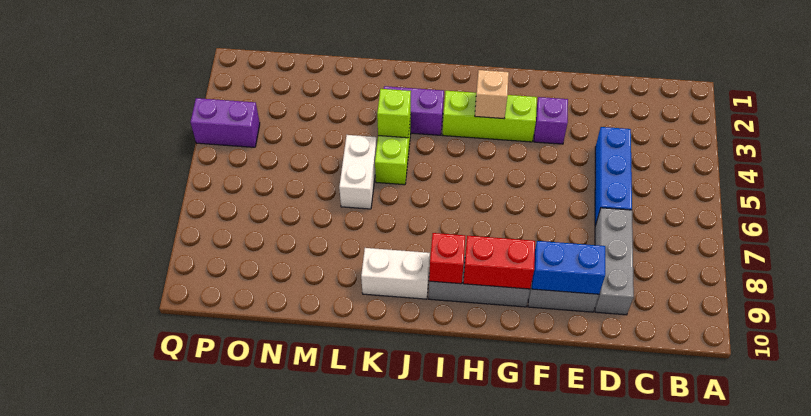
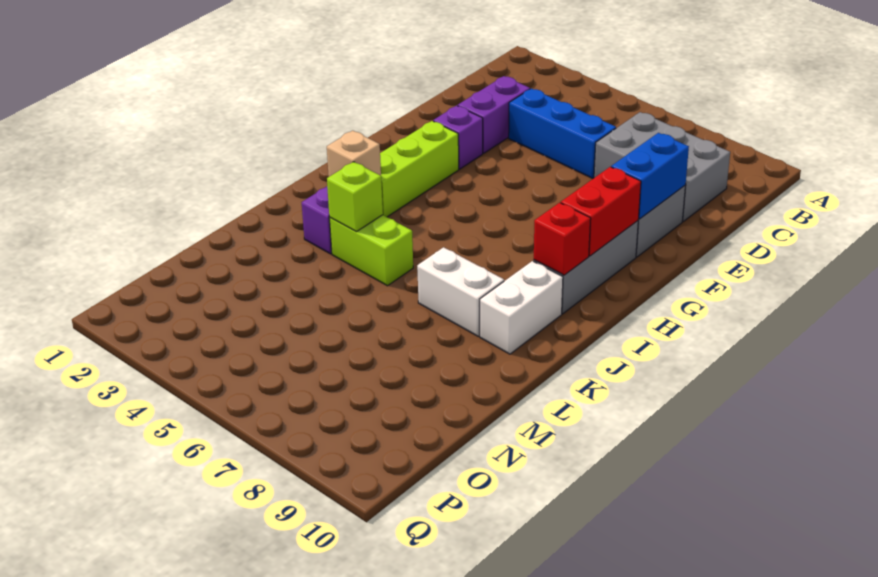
grey 1x3 brick [595,208,634,315] -> grey 2x3 brick [594,112,730,221]
tan 1x1 brick [475,70,509,119] -> tan 1x1 brick moved to [327,131,381,177]
white 1x2 brick [339,135,377,209] -> white 1x2 brick moved to [417,247,504,336]
purple 1x2 brick [191,98,260,147] -> purple 1x2 brick moved to [458,76,530,153]

